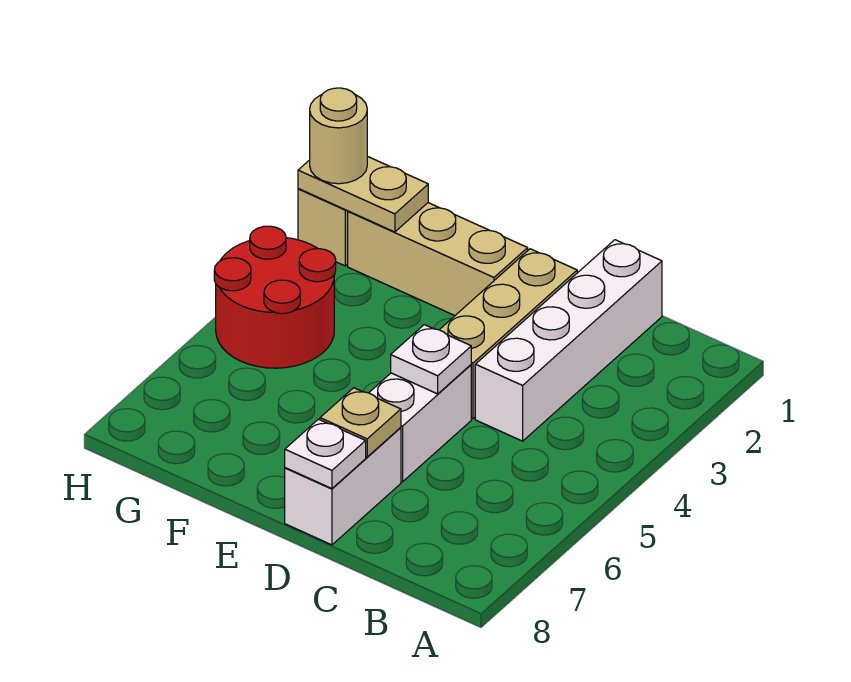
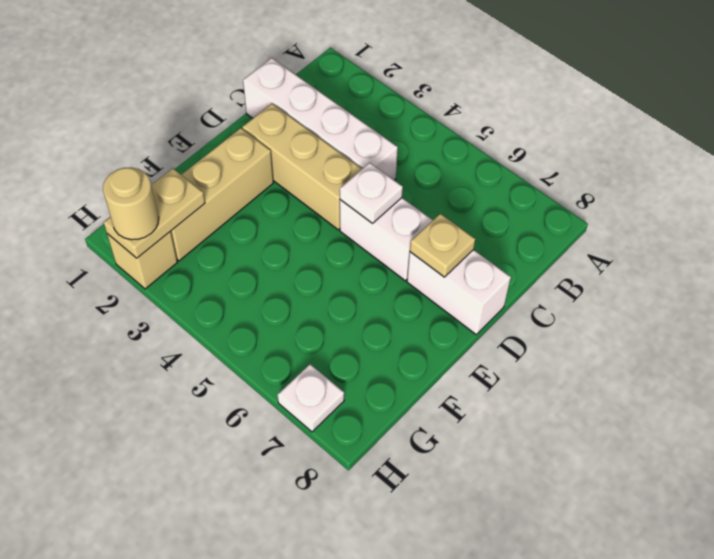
white 1x1 plate [285,419,366,489] -> white 1x1 plate moved to [277,364,344,432]
red 2x2 round brick [214,226,336,368] -> none

